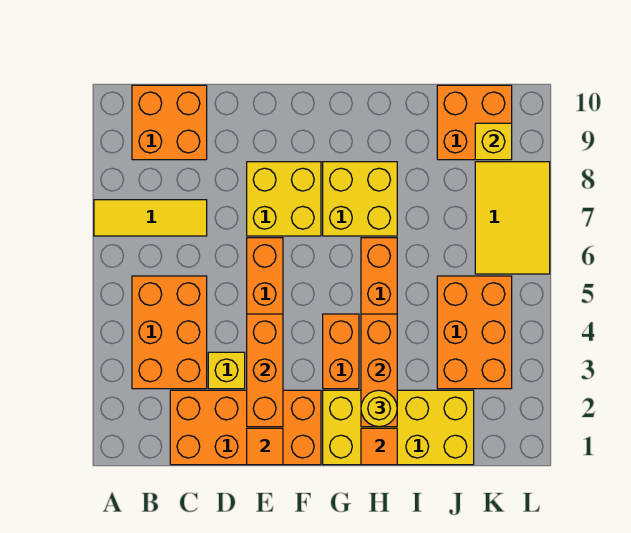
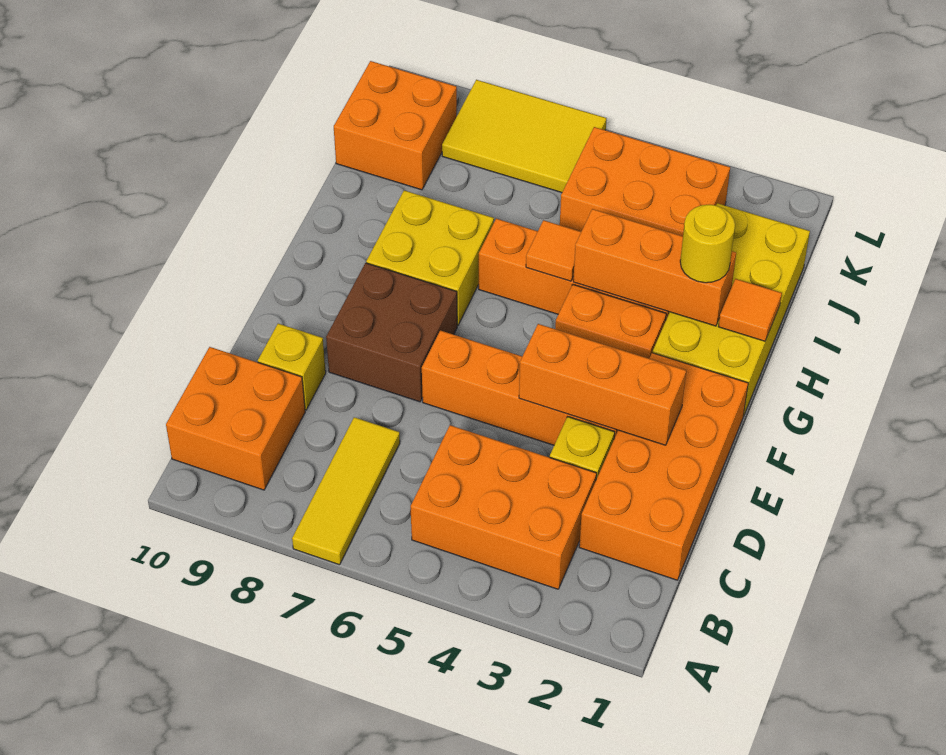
orange 1x1 tile [247,428,283,465] -> orange 1x1 tile moved to [526,220,581,281]
yellow 2x2 brick [247,162,321,236] -> brown 2x2 brick [326,263,457,402]
yellow 1x1 brick [475,123,512,160] -> yellow 1x1 brick moved to [258,324,326,410]

